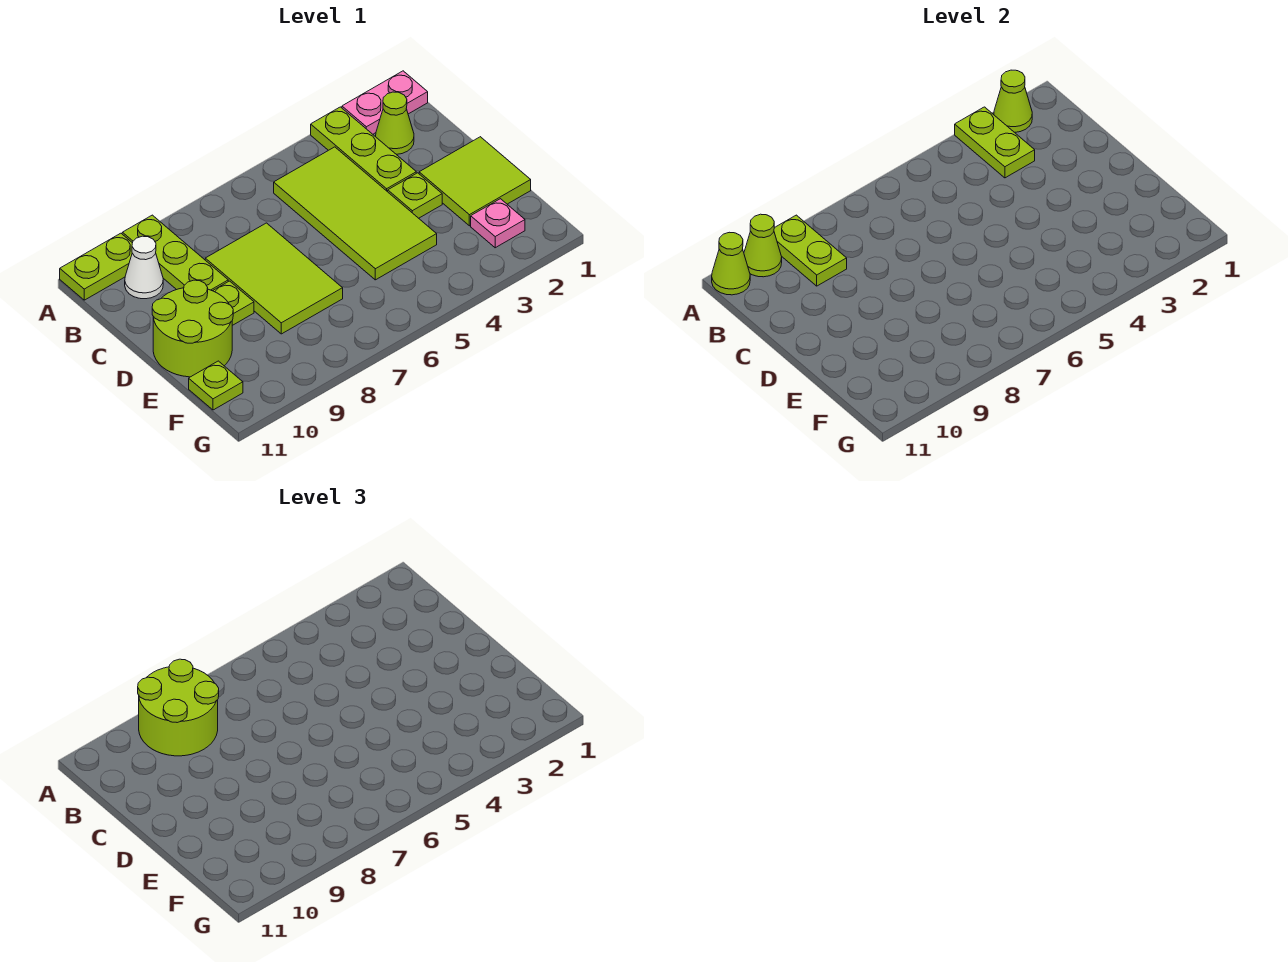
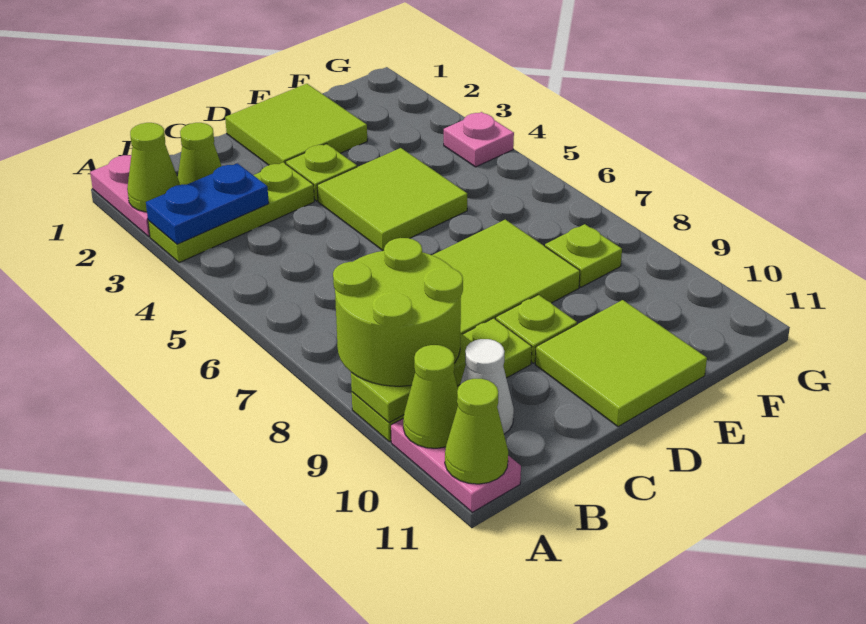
lime 1x2 plate [955,107,1035,178] -> blue 1x2 plate [146,163,269,244]
lime 1x2 plate [60,233,132,300] -> pink 1x2 plate [391,419,521,512]
lime 2x4 tile [274,147,437,280] -> lime 2x2 tile [317,148,467,251]
lime 2x2 round brick [152,280,233,377] -> lime 2x2 tile [535,300,707,427]
pink 1x1 plate [471,199,525,248] -> pink 1x1 plate moved to [444,112,514,167]
lime 1x1 plate [189,361,243,410] -> lime 1x1 plate moved to [545,224,622,287]

